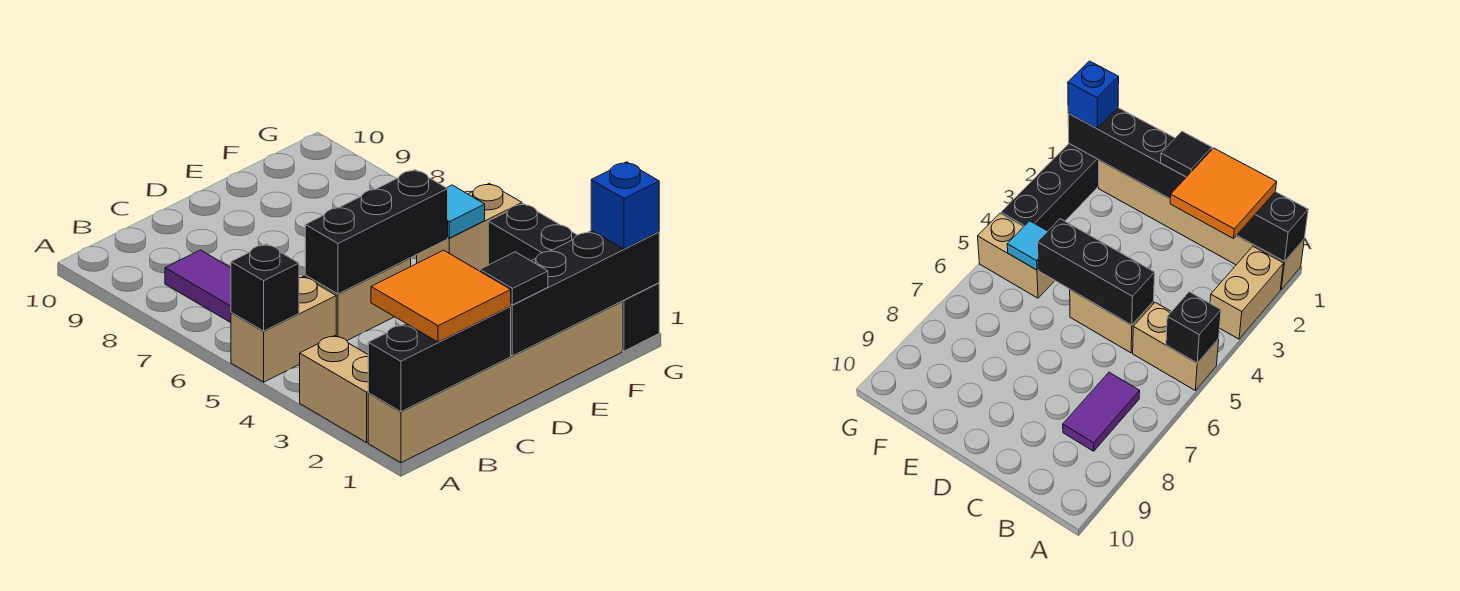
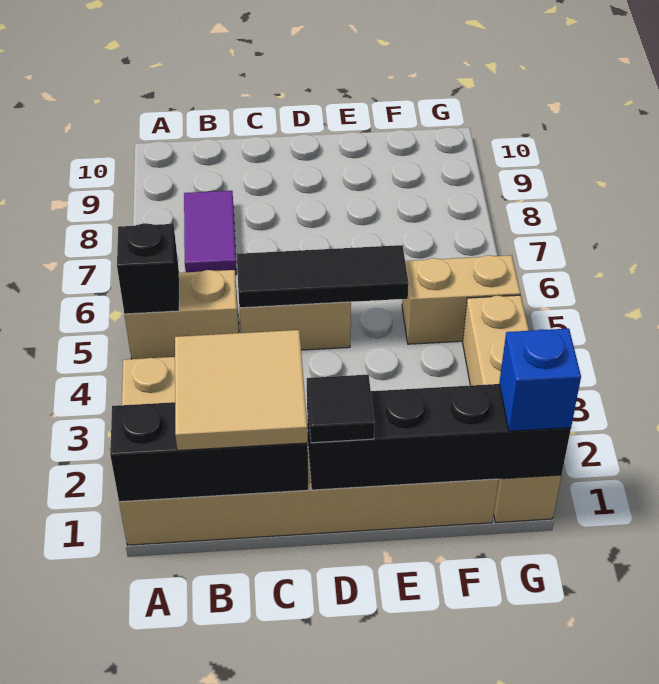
orange 2x2 tile [371,250,511,342] -> tan 2x2 tile [175,330,308,451]
black 1x3 brick [305,170,448,294] -> black 1x3 tile [237,245,409,308]
cyan 1x1 tile [447,185,485,238] -> none
black 1x4 brick [488,204,659,351] -> tan 1x4 brick [463,295,561,523]

